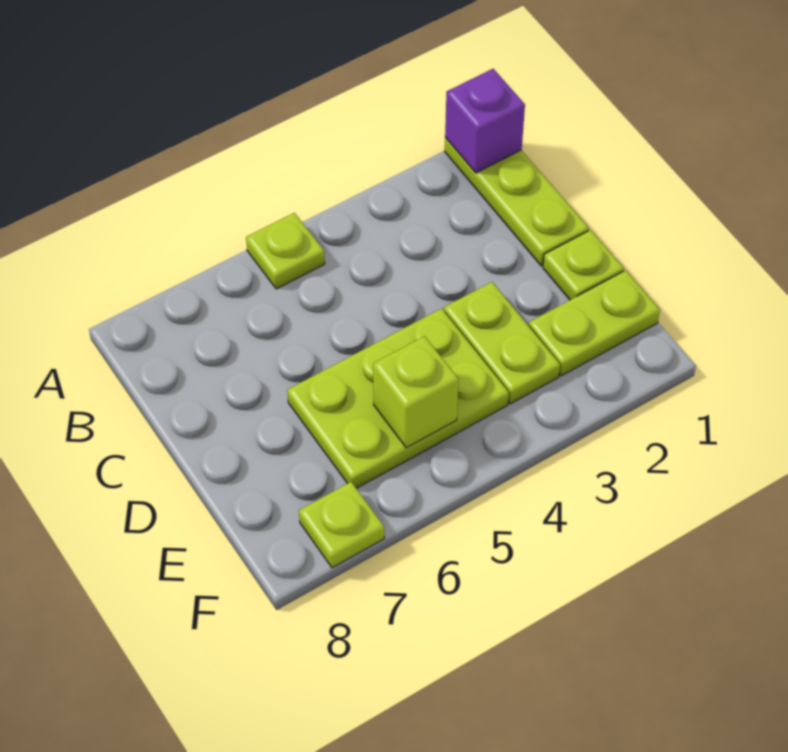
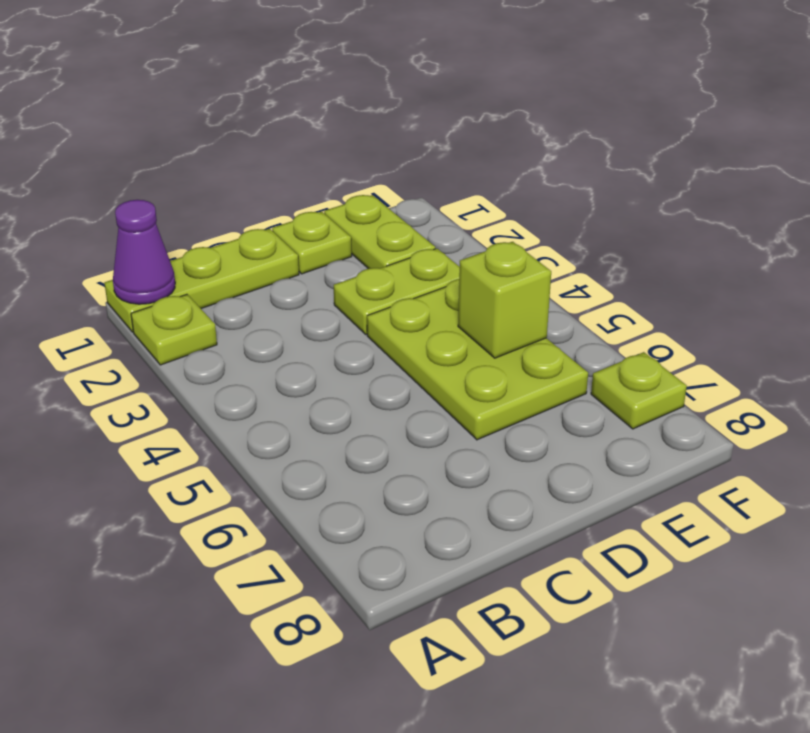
purple 1x1 brick [445,69,525,173] -> purple 1x1 cone [113,200,175,304]
lime 1x1 plate [246,213,325,289] -> lime 1x1 plate moved to [131,294,217,365]

